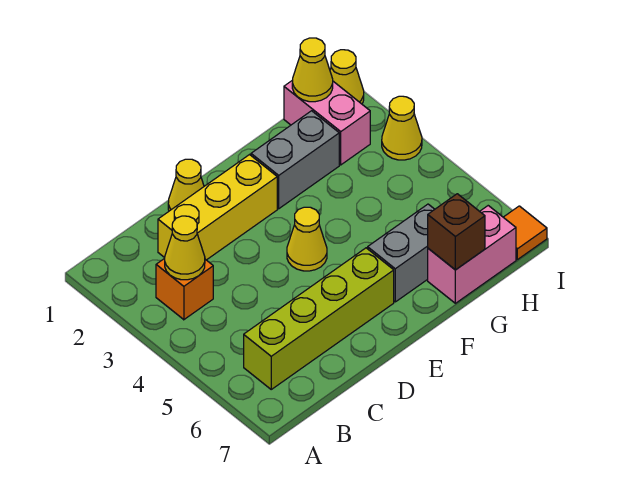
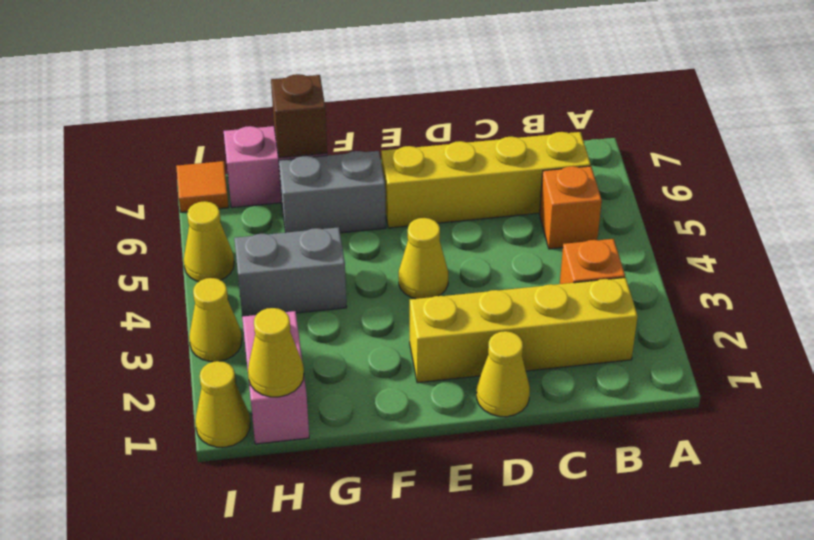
yellow 1x1 cone [165,216,205,280] -> yellow 1x1 cone moved to [184,201,234,282]
none -> orange 1x1 brick [539,166,602,249]
lime 1x4 brick [244,248,394,389] -> yellow 1x4 brick [381,132,591,228]
yellow 1x3 brick [158,155,277,260] -> yellow 1x4 brick [410,277,638,383]
grey 1x2 brick [251,111,339,209] -> grey 1x2 brick moved to [234,227,347,316]

